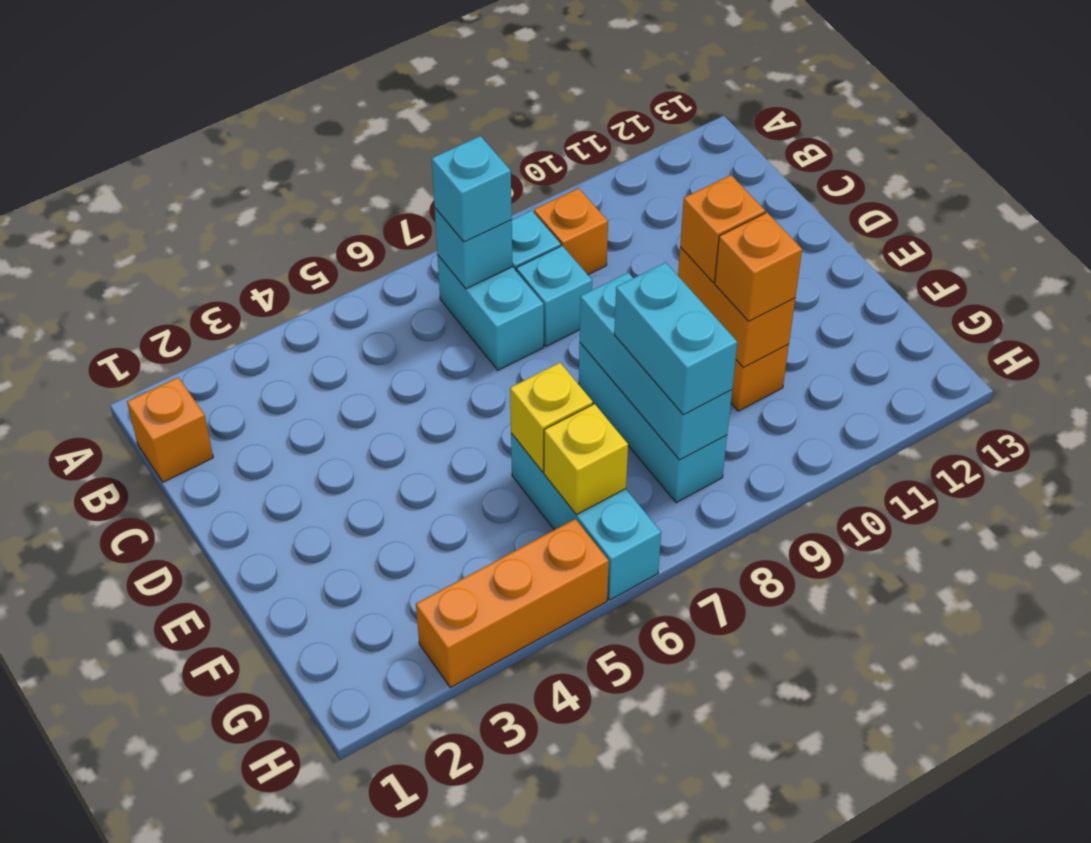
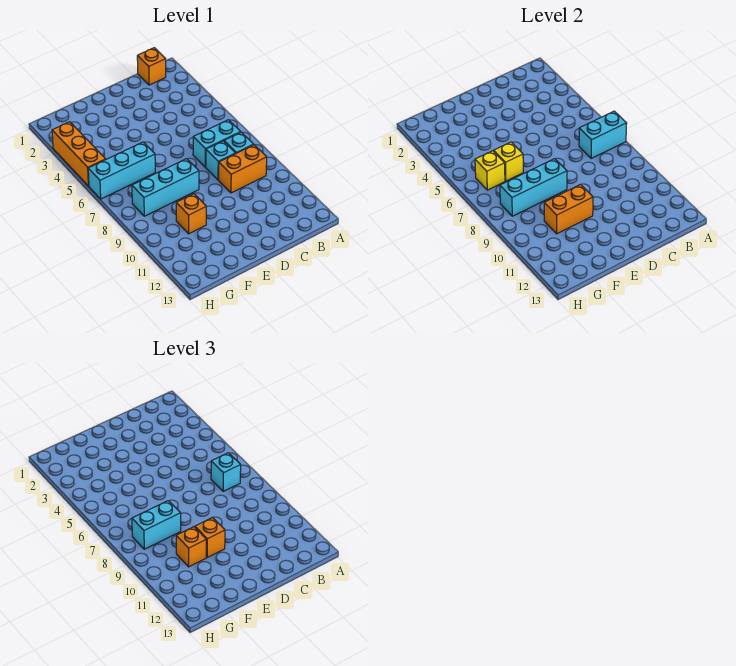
cyan 1x1 brick [435,208,513,289] -> cyan 1x2 brick [579,111,627,158]
orange 1x1 brick [534,188,608,275] -> orange 1x2 brick [219,145,267,193]

